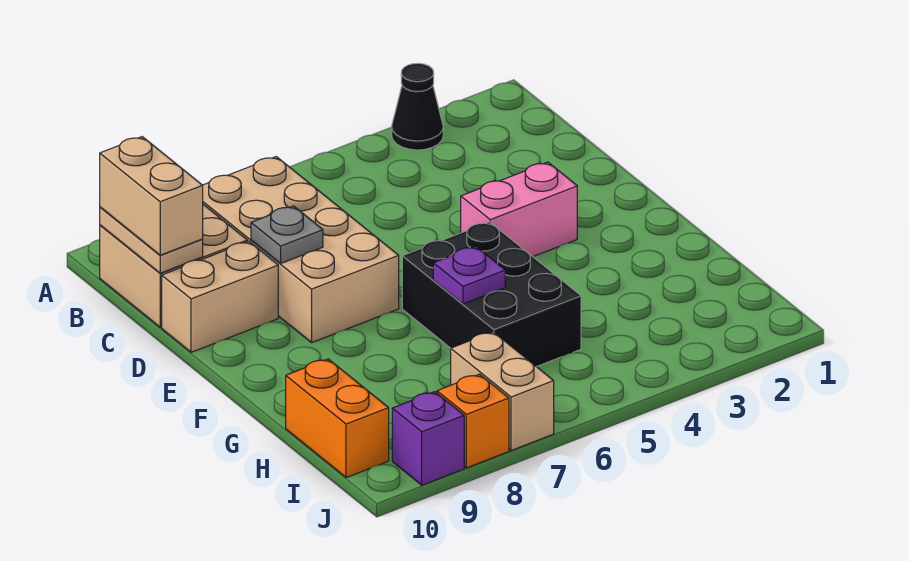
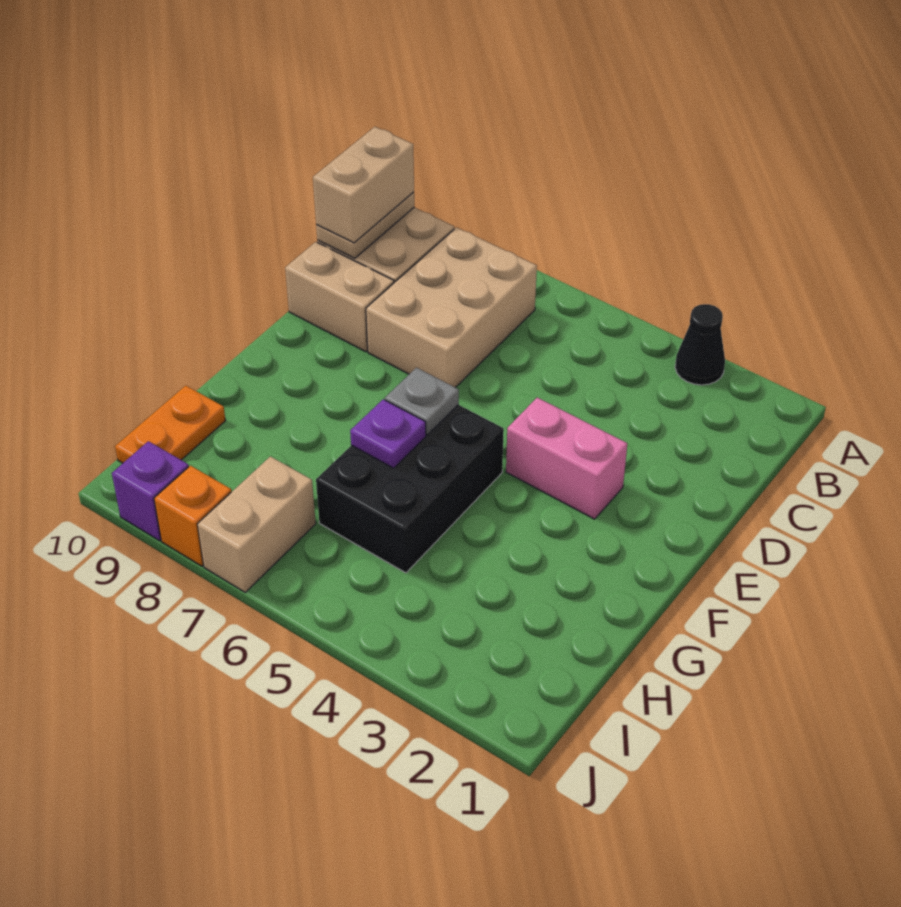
tan 2x4 brick [202,157,399,343] -> tan 2x3 brick [366,227,537,387]
grey 1x1 plate [251,206,323,263] -> grey 1x1 plate moved to [385,368,459,435]
orange 1x2 brick [286,359,389,478] -> orange 1x2 plate [115,386,225,463]

